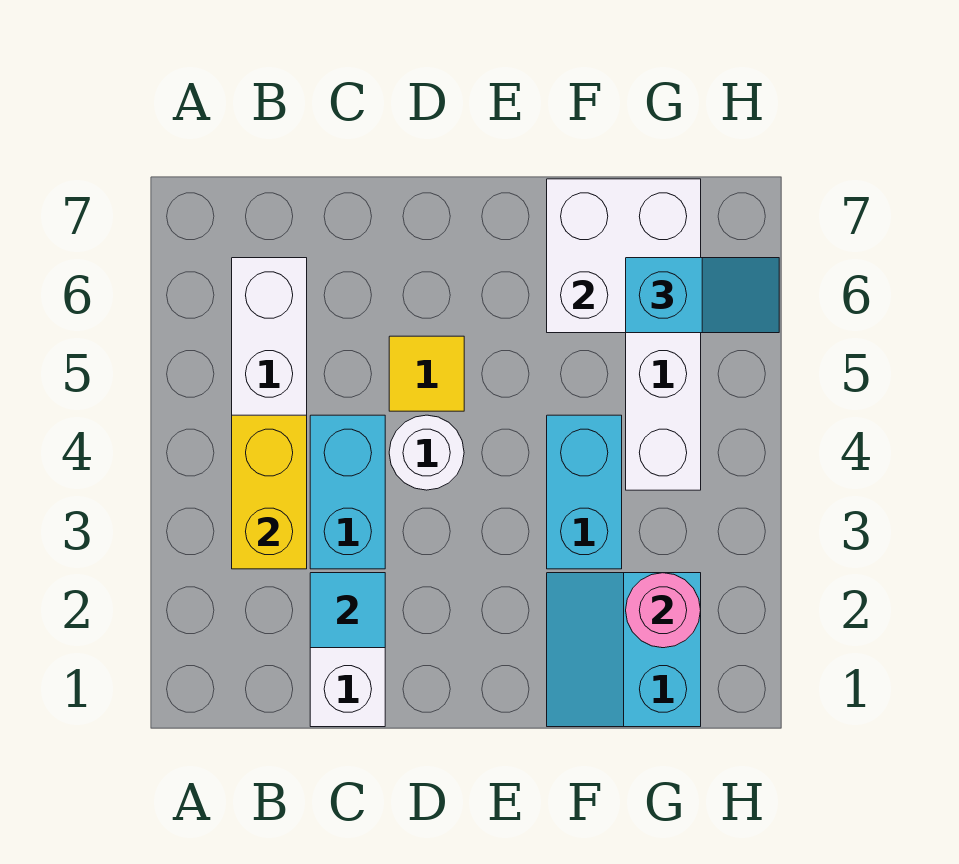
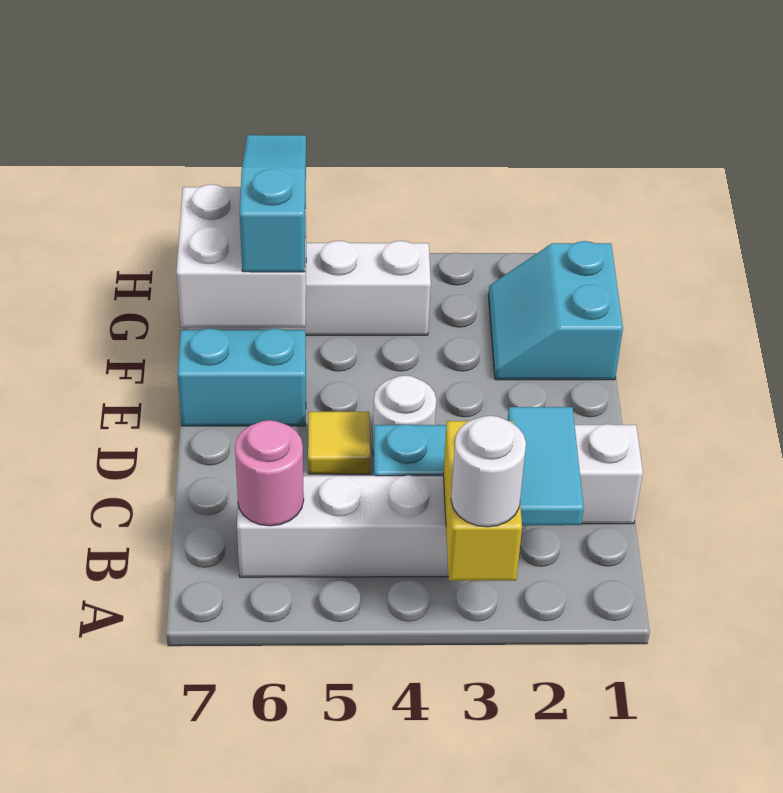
none -> white 1x1 round brick [451,416,526,527]
yellow 1x2 brick [232,415,307,569] -> yellow 1x2 brick turned to [443,421,522,581]
cyan 1x1 tile [310,573,385,648] -> cyan 1x2 tile [508,407,584,525]
cyan 2x2 slope [547,573,701,727] -> cyan 2x2 slope turned to [489,241,623,380]
cyan 1x2 brick [547,415,622,569] -> cyan 1x2 brick moved to [178,328,306,426]
pink 1x1 round brick [626,573,701,648] -> pink 1x1 round brick moved to [235,420,304,526]
cyan 1x2 slope [626,258,779,333] -> cyan 1x3 slope [240,135,306,272]

